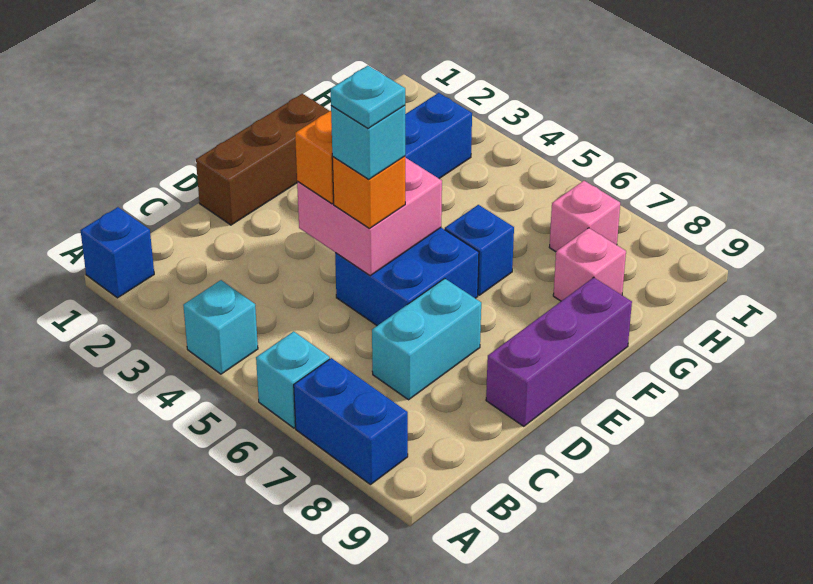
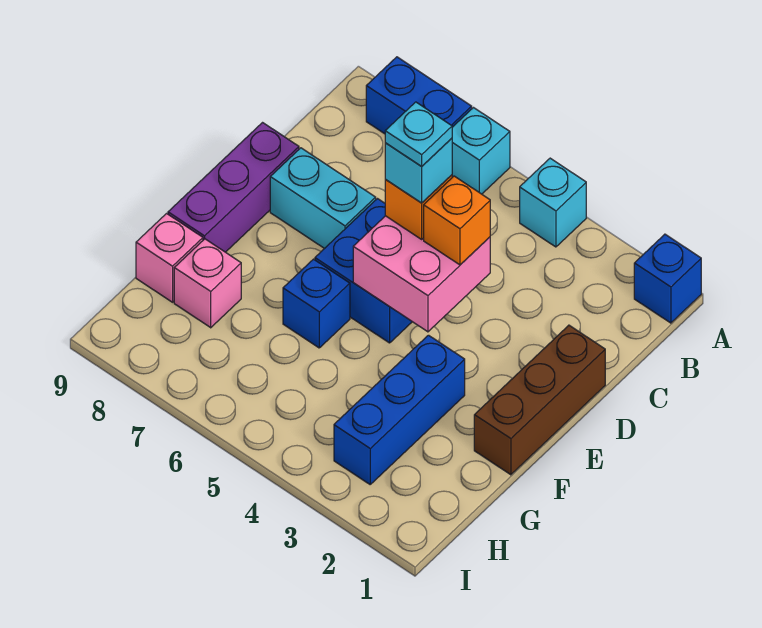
cyan 1x2 brick [372,278,481,400] -> cyan 1x2 brick turned to [270,148,376,249]
pink 1x1 brick [549,181,620,252] -> pink 1x1 brick moved to [136,214,203,302]

